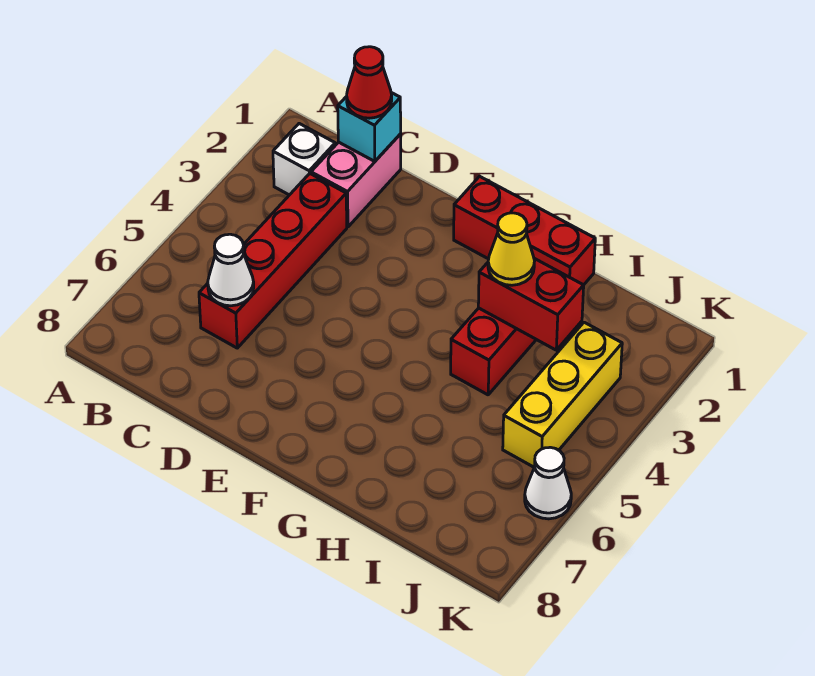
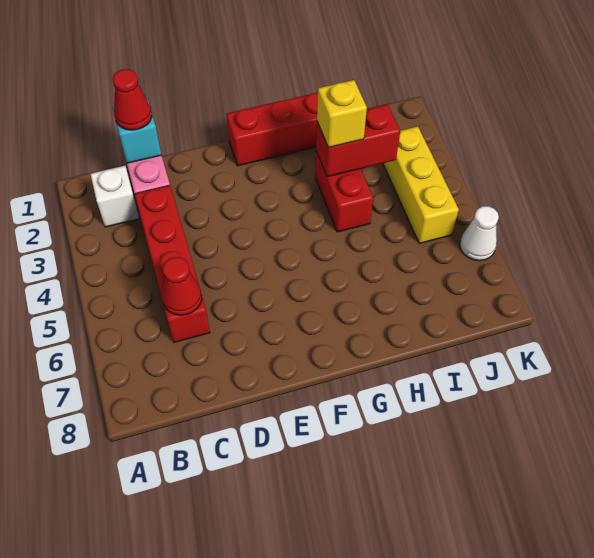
white 1x1 cone [208,234,254,306] -> red 1x1 cone [162,257,202,315]
yellow 1x1 cone [488,213,534,285] -> yellow 1x1 brick [317,80,367,148]

